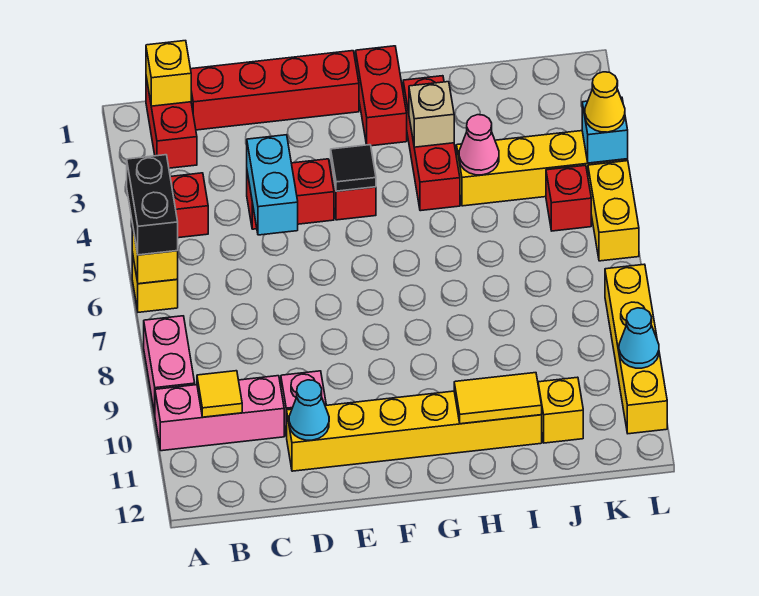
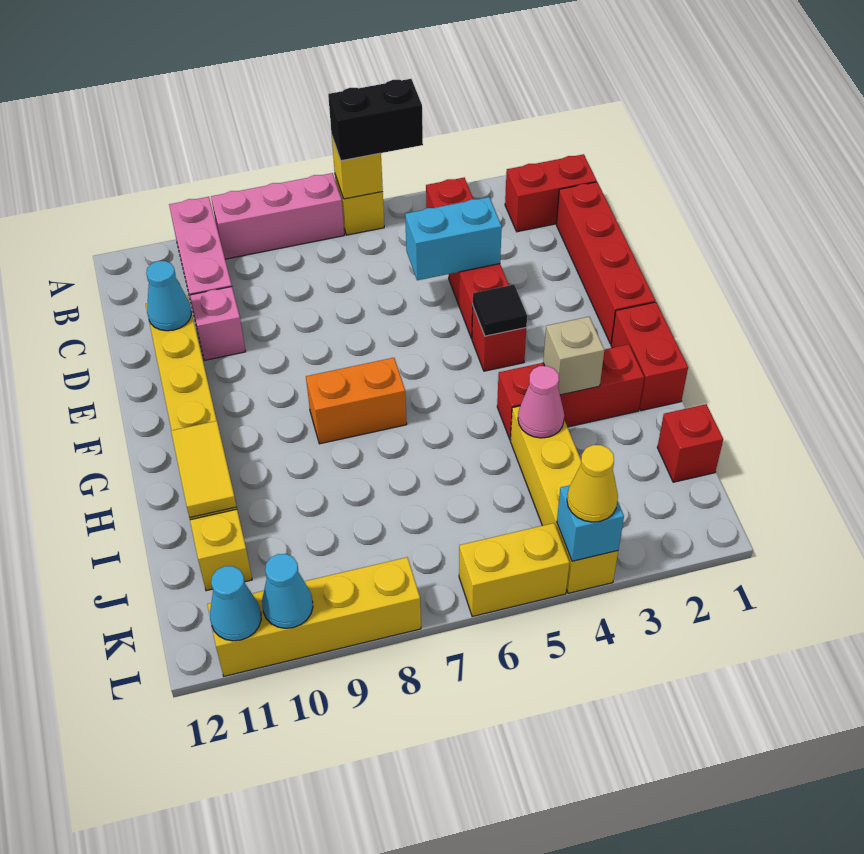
pink 1x2 brick [144,316,195,414] -> pink 1x3 brick [211,173,344,259]
yellow 1x1 brick [146,41,191,106] -> none
yellow 1x1 tile [197,371,242,417] -> none
red 1x2 brick [356,46,407,146] -> red 1x2 brick turned to [611,302,688,411]
none -> orange 1x2 brick [306,358,407,444]
red 1x1 brick [546,165,591,231] -> red 1x1 brick moved to [657,404,723,482]
none -> cyan 1x1 cone [210,566,261,641]

